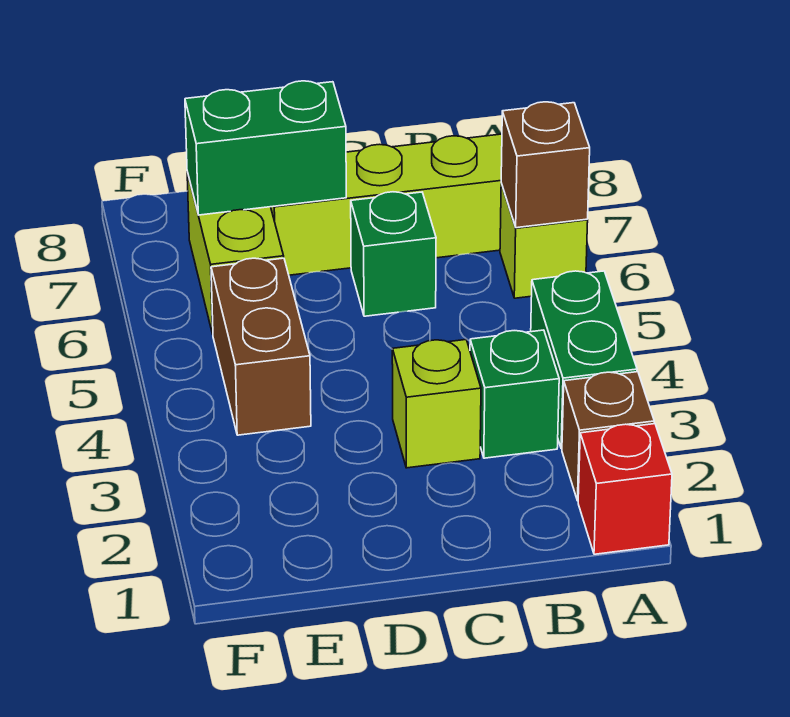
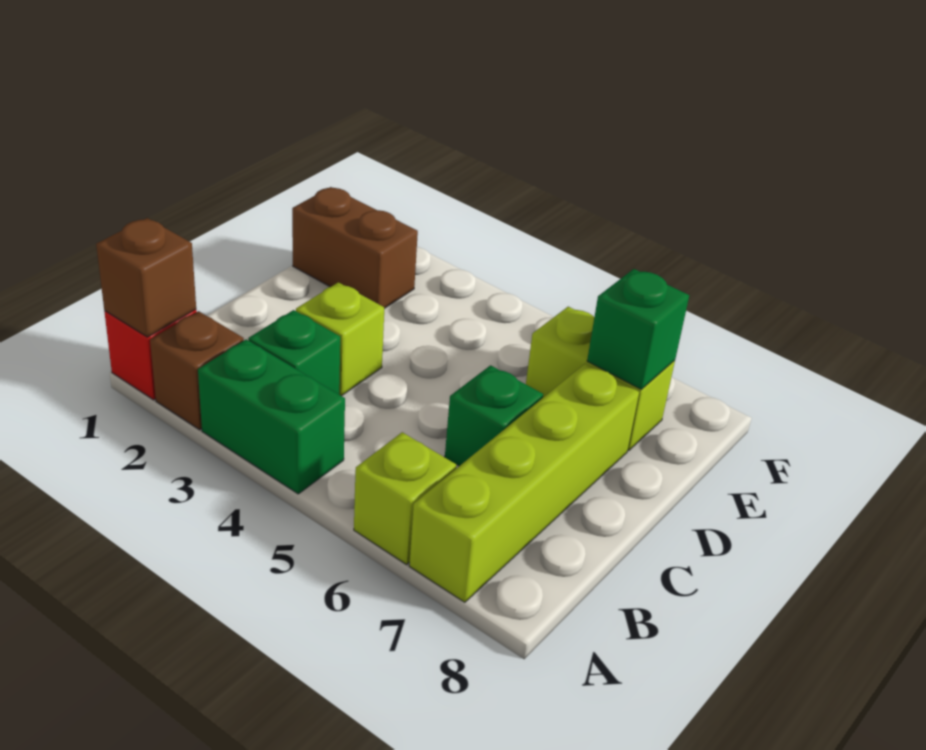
brown 1x1 brick [501,102,590,228] -> brown 1x1 brick moved to [96,218,196,337]
green 1x2 brick [185,81,346,215] -> green 1x1 brick [587,269,689,389]
brown 1x2 brick [211,258,311,435] -> brown 1x2 brick moved to [292,187,418,309]

